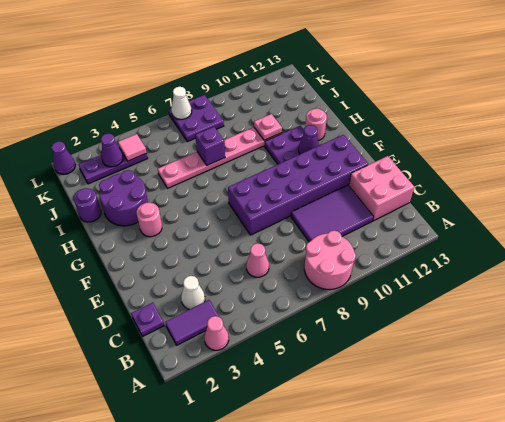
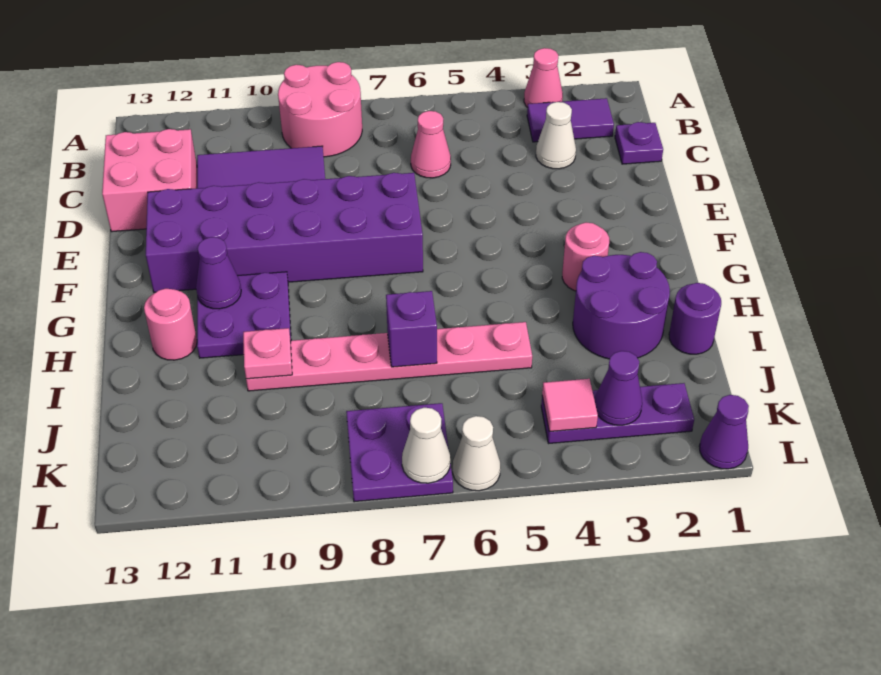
none -> white 1x1 cone [453,416,500,491]

